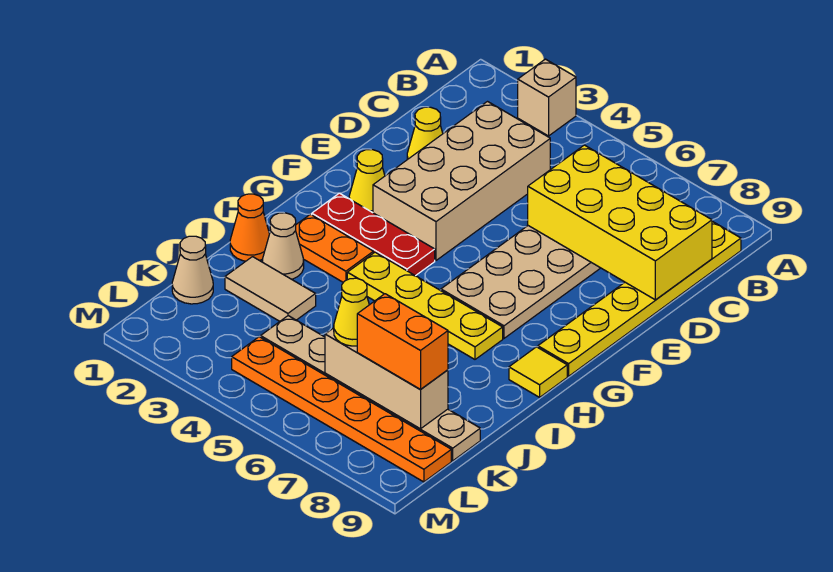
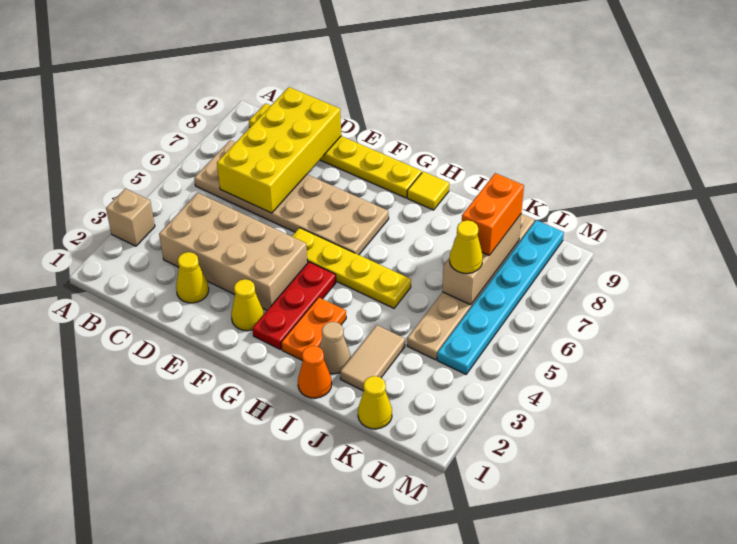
yellow 1x4 plate [347,252,503,359] -> yellow 1x4 plate turned to [292,228,411,308]
tan 1x1 cone [172,236,213,304] -> yellow 1x1 cone [358,376,392,429]
orange 1x6 plate [232,337,451,482] -> cyan 1x6 plate [437,220,564,374]

